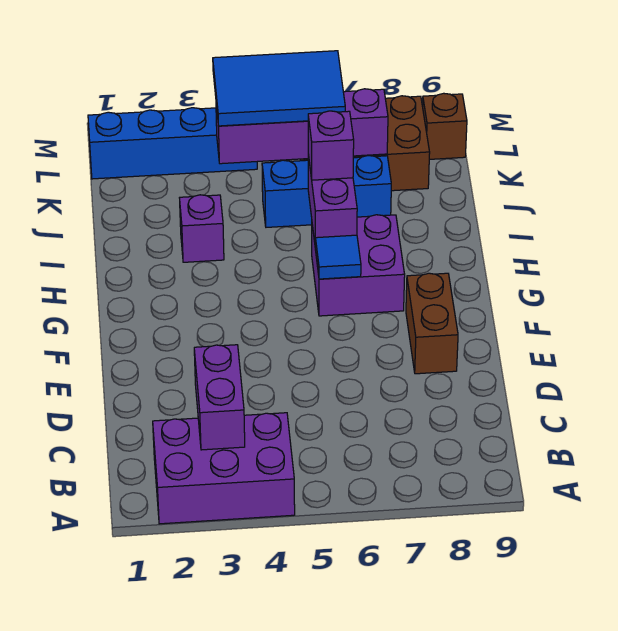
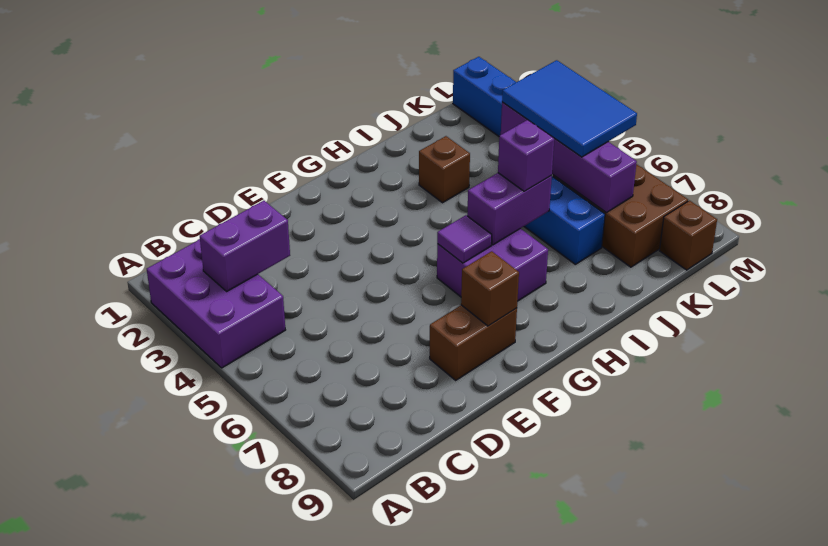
none -> brown 1x1 brick [461,251,519,326]
blue 1x1 tile [315,235,361,279] -> purple 1x1 tile [437,215,492,263]
purple 1x1 brick [180,195,224,262] -> brown 1x1 brick [419,136,470,203]

